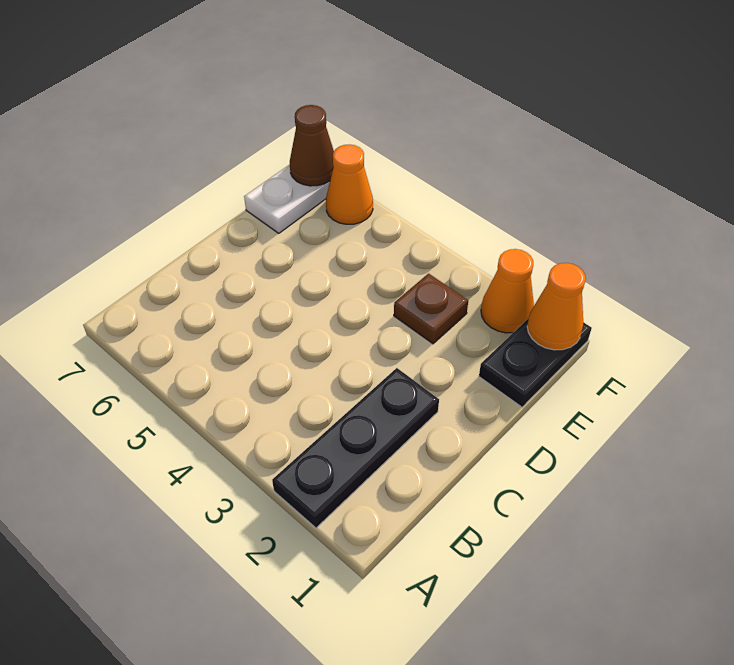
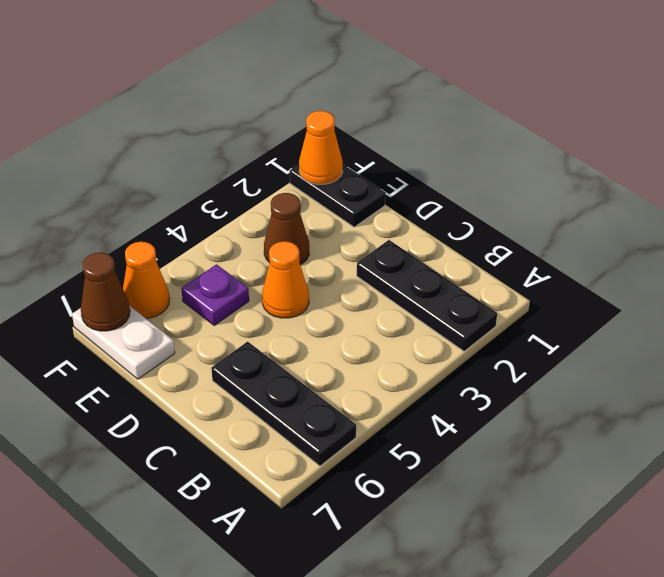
none -> black 1x3 plate [211,342,356,466]
brown 1x1 plate [394,274,468,344] -> brown 1x1 cone [264,193,309,265]
none -> purple 1x1 plate [181,264,249,325]
orange 1x1 cone [481,249,534,333] -> orange 1x1 cone moved to [262,241,309,318]

